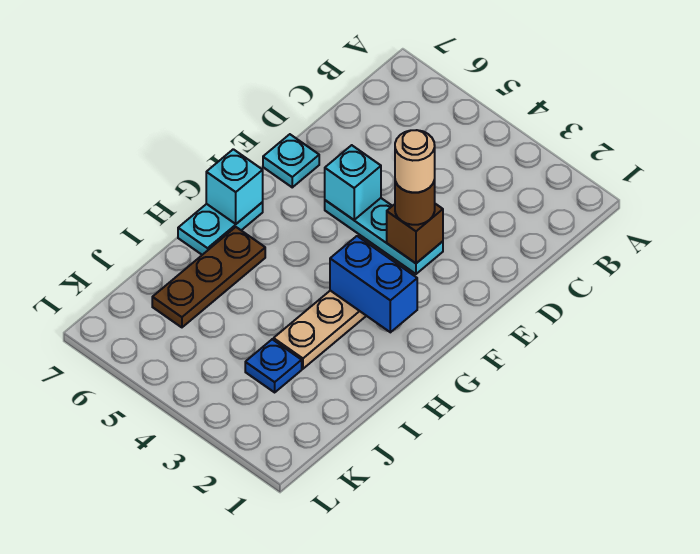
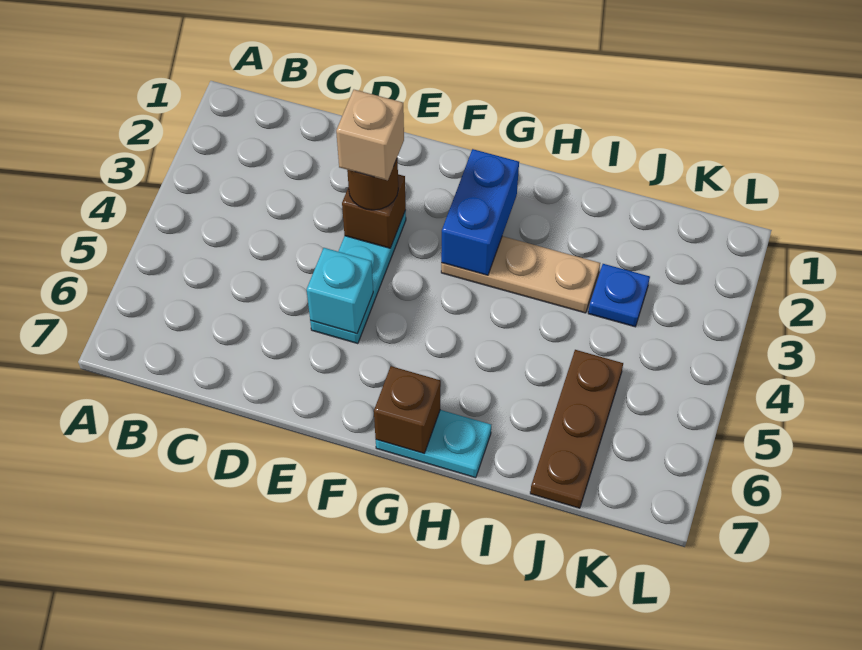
tan 1x1 round brick [395,130,435,192] -> tan 1x1 brick [336,90,404,181]
cyan 1x1 plate [263,134,319,187] -> none
cyan 1x1 brick [206,149,263,224] -> brown 1x1 brick [374,366,441,454]
brown 1x3 plate [152,227,265,327] -> brown 1x3 plate turned to [530,350,623,508]

